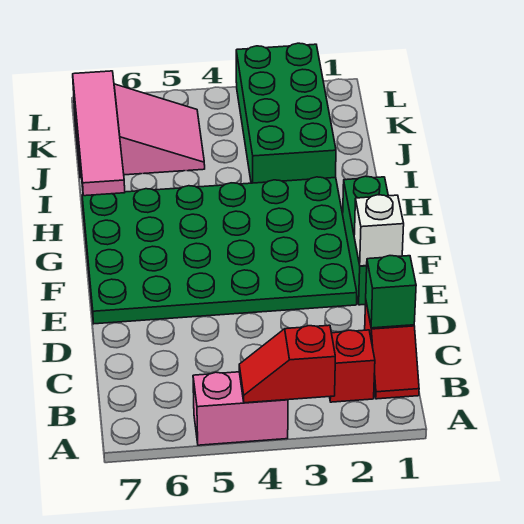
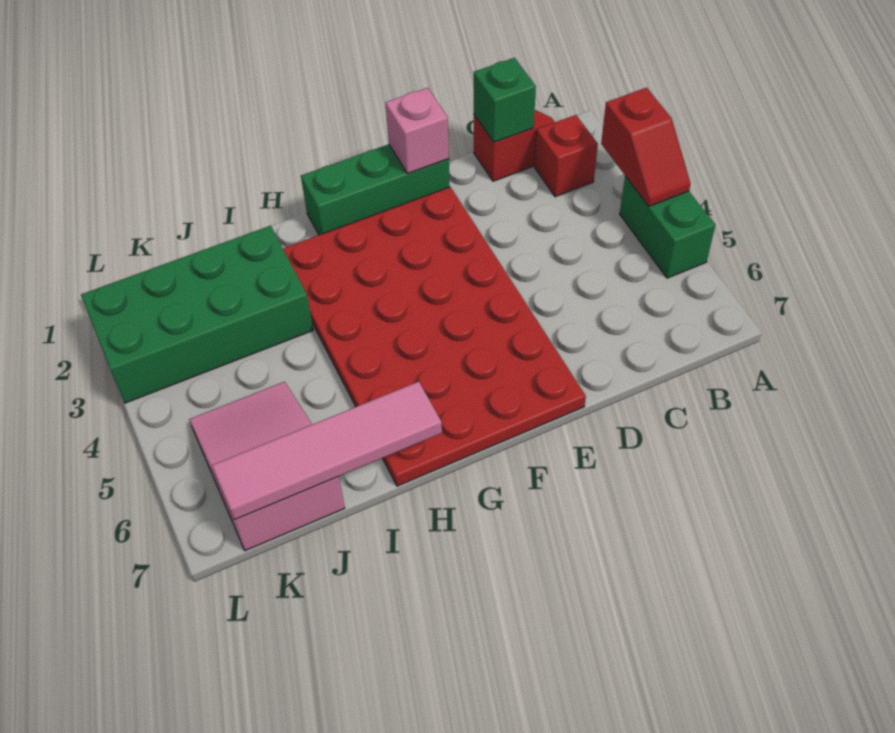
pink 1x2 brick [193,372,288,445] -> green 1x2 brick [620,176,715,278]
white 1x1 brick [354,195,404,266] -> pink 1x1 brick [385,88,449,174]
green 4x6 plate [82,177,357,324] -> red 4x6 plate [283,187,586,486]

